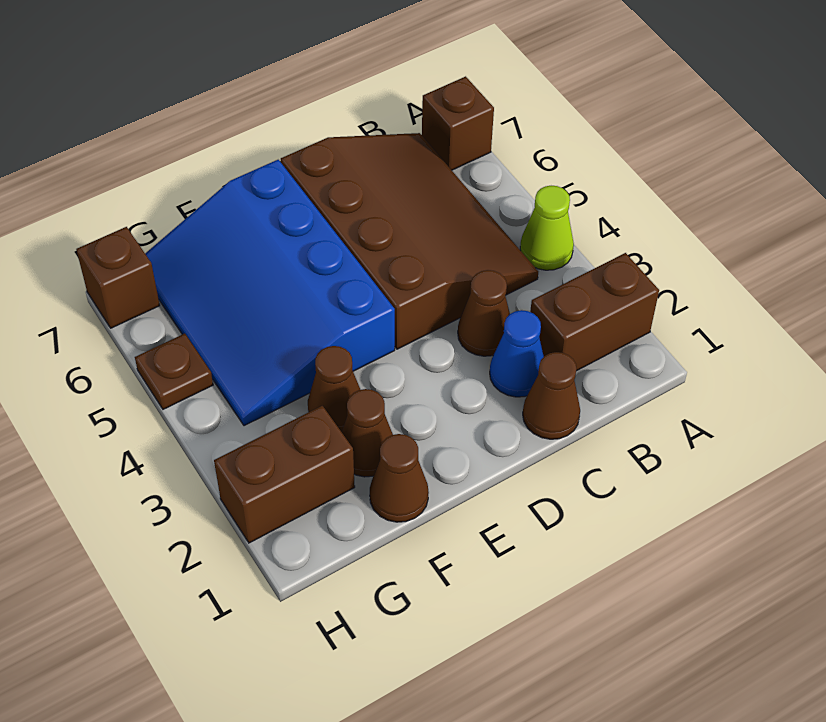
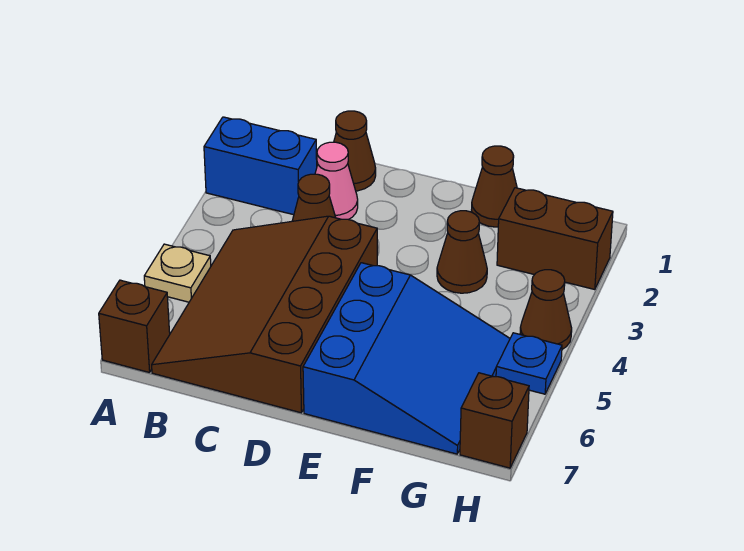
brown 1x2 brick [530,253,659,371] -> blue 1x2 brick [204,117,317,215]
lime 1x1 cone [520,186,574,270] -> none
none -> tan 1x1 plate [144,244,211,302]
blue 1x1 cone [490,310,544,397] -> pink 1x1 cone [315,142,358,220]
blue 3x4 slope [145,160,395,426] -> blue 3x3 slope [303,263,510,454]
brown 1x1 cone [342,389,393,477] -> brown 1x1 cone moved to [520,270,572,349]
brown 1x1 plate [135,334,213,409] -> blue 1x1 plate [496,333,562,394]

